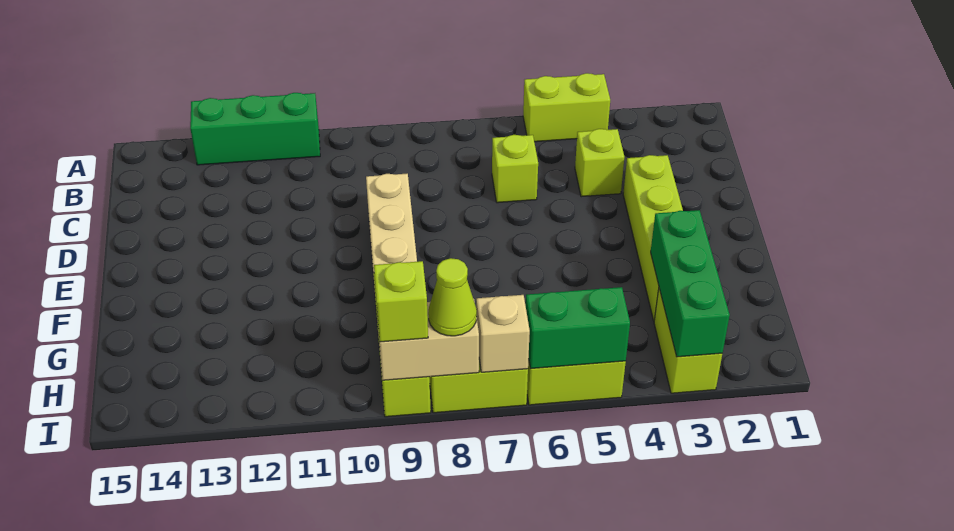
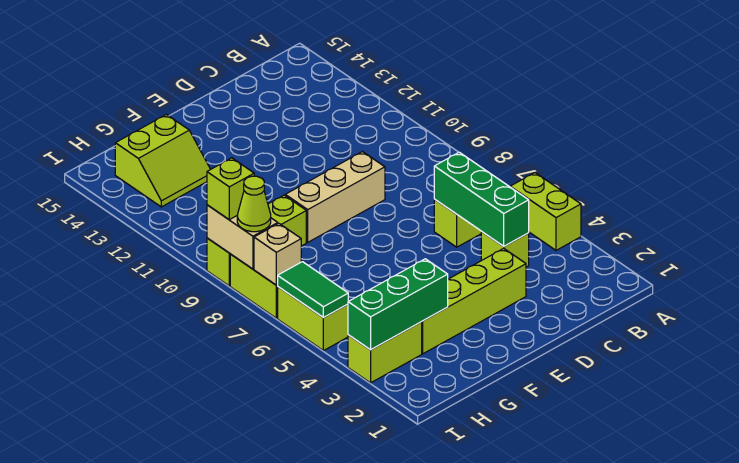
green 1x3 brick [190,93,320,165] -> green 1x3 brick moved to [434,152,529,246]
none -> lime 2x2 slope [115,115,210,207]
green 1x2 brick [526,287,630,369] -> green 1x2 tile [278,262,348,318]

